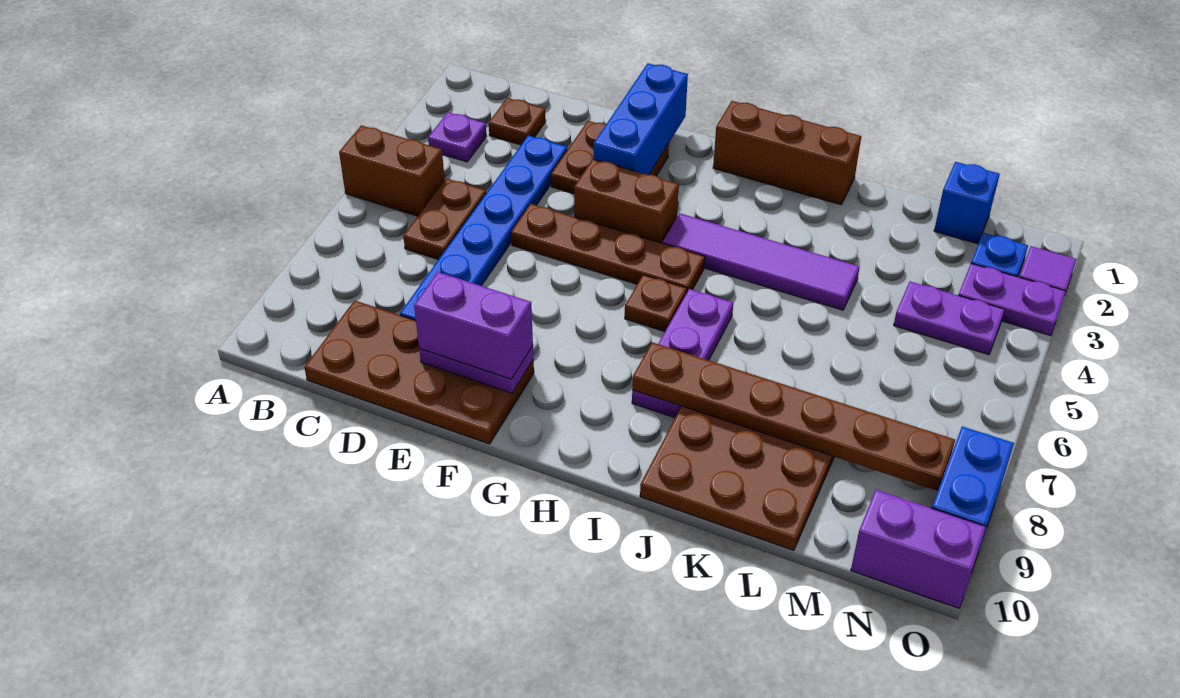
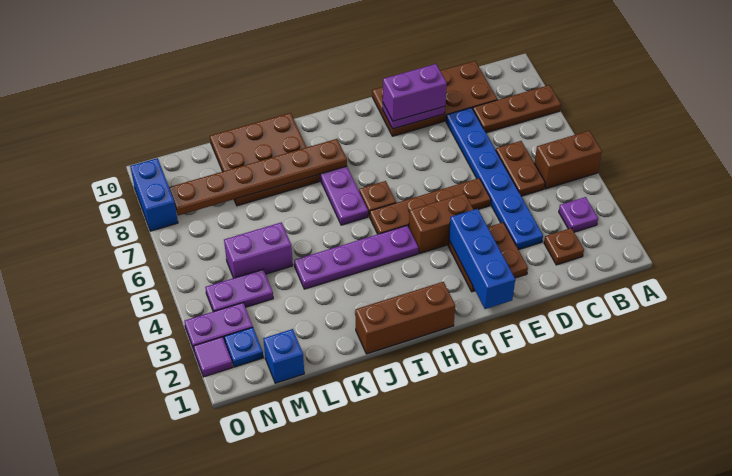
none -> brown 1x3 plate [473,85,561,133]
purple 1x4 tile [663,213,860,310] -> purple 1x4 plate [294,225,418,289]
purple 1x2 brick [851,490,986,608] -> purple 1x2 brick moved to [224,222,293,278]

